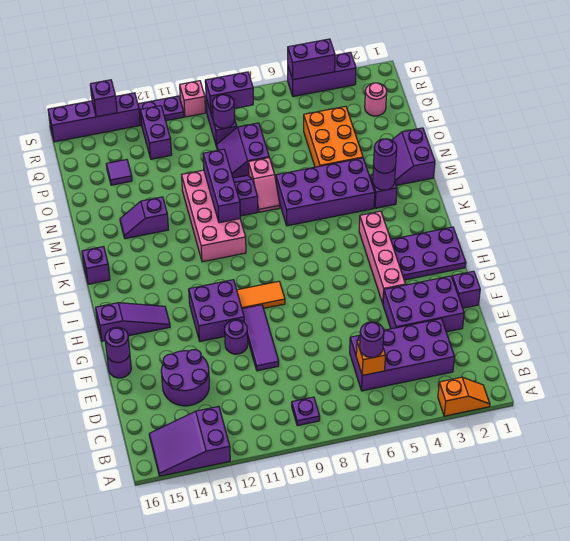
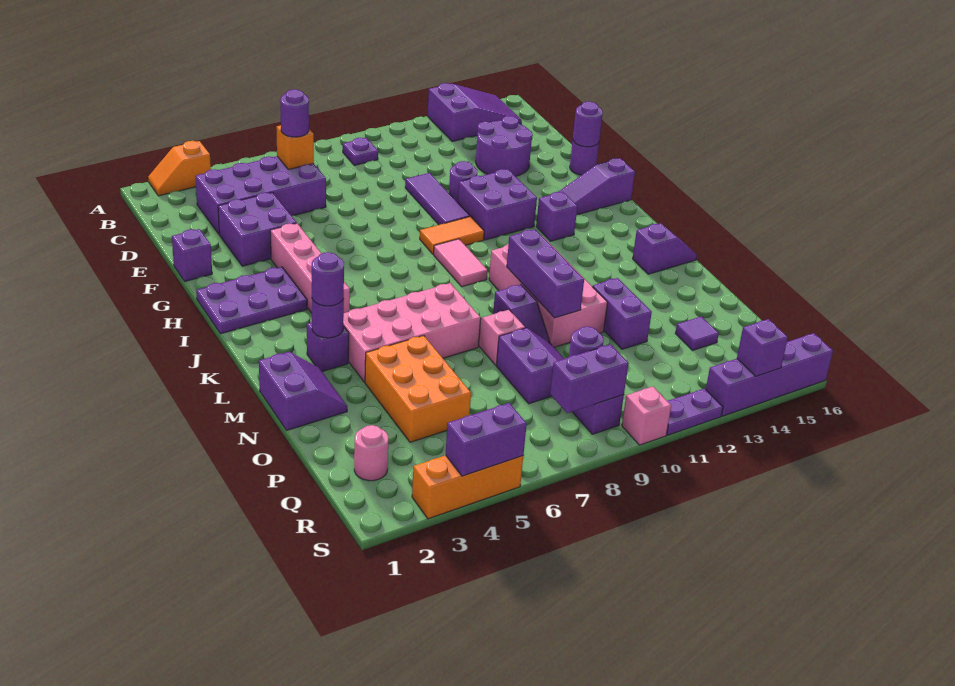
purple 2x3 brick [383,276,464,332] -> purple 2x2 brick [218,192,296,266]
none -> pink 1x2 tile [434,239,488,287]
purple 1x1 brick [82,247,110,284] -> purple 1x1 brick moved to [536,192,577,241]
purple 2x4 brick [276,158,375,226] -> pink 2x4 brick [343,283,481,382]
purple 1x2 slope [120,197,168,239] -> purple 1x2 slope moved to [633,223,697,274]
purple 1x2 brick [141,106,172,159] -> purple 1x2 brick moved to [592,278,652,349]
purple 1x3 brick [288,52,356,97] -> orange 1x3 brick [412,455,523,519]

